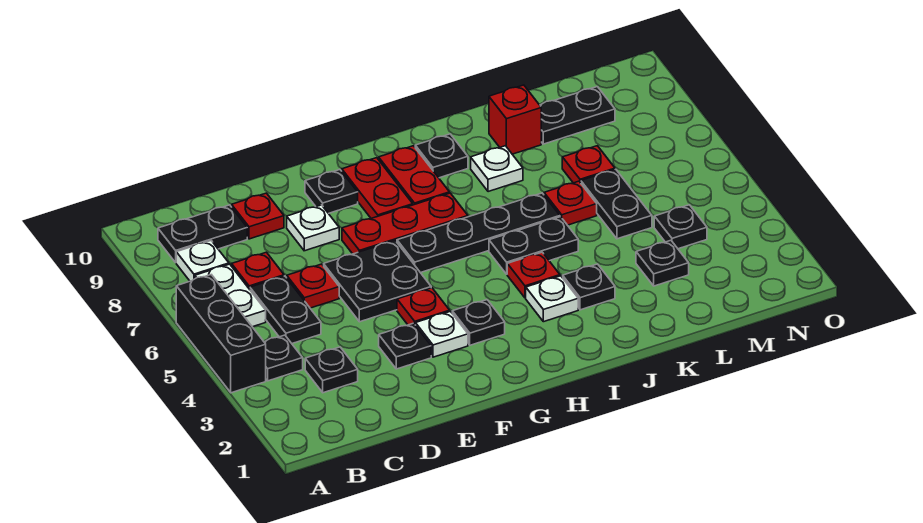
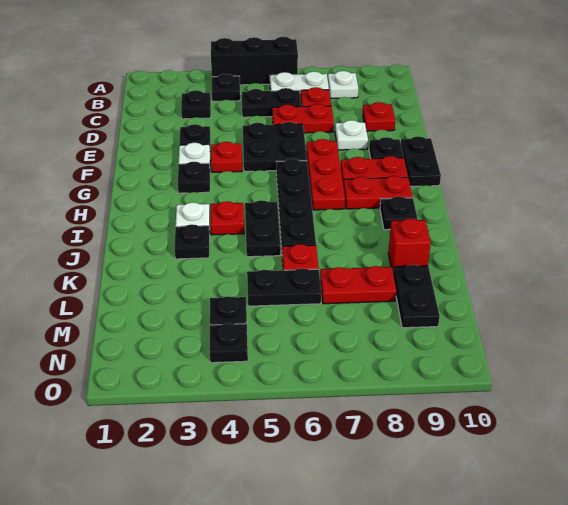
black 1x2 plate [158,205,247,262] -> black 1x2 plate moved to [401,136,441,186]
red 1x1 plate [287,264,339,308] -> red 1x2 plate [272,104,334,133]
white 1x1 plate [471,146,523,192] -> none
black 1x1 plate [636,240,689,286] -> black 1x1 plate moved to [210,323,248,363]
red 1x1 plate [562,146,615,183] -> red 1x2 plate [320,266,396,304]

